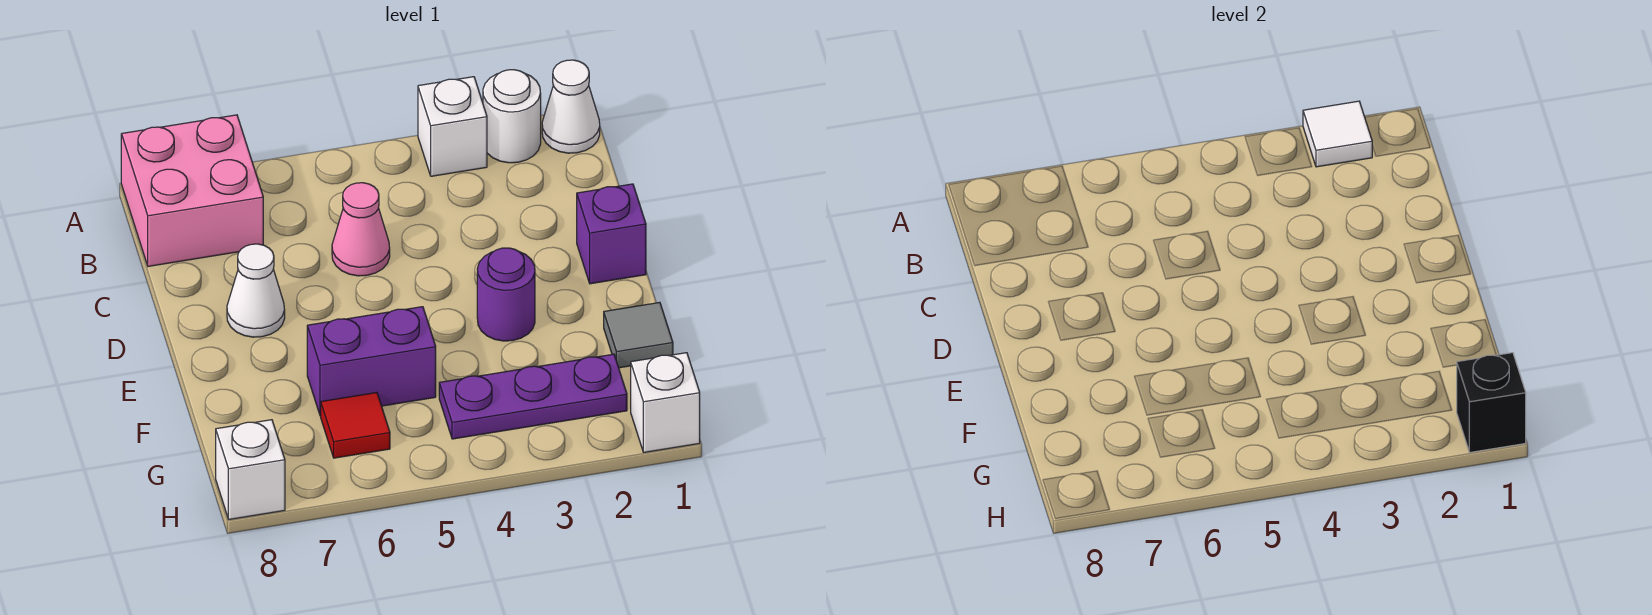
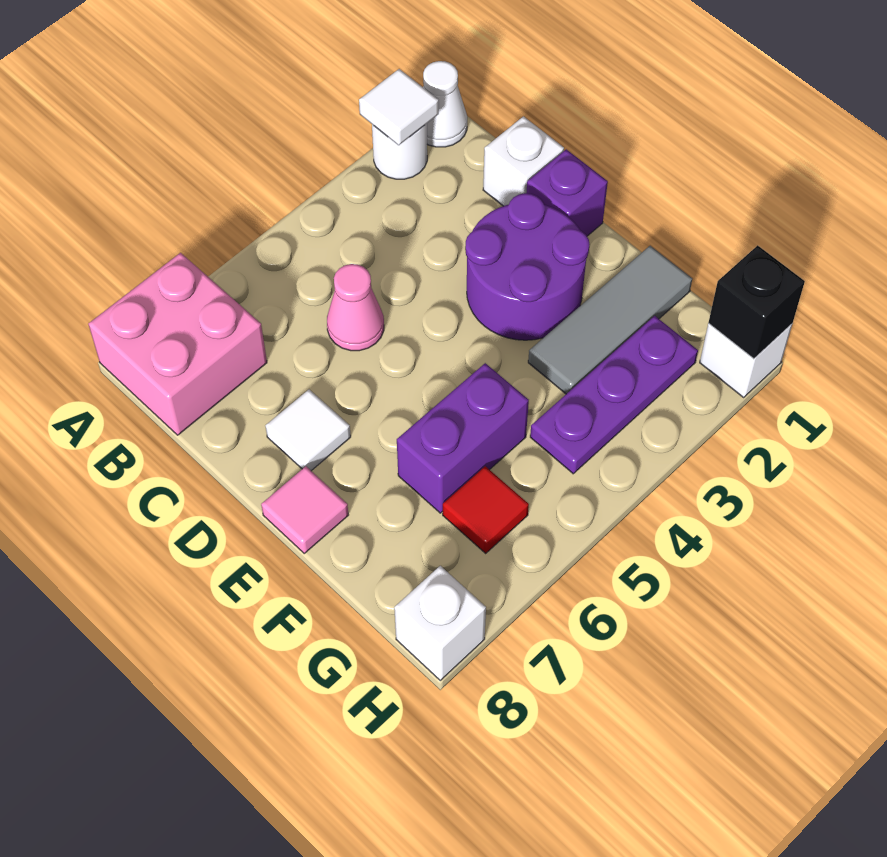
white 1x1 brick [418,77,487,176] -> white 1x1 brick moved to [483,116,564,206]
white 1x1 cone [227,244,285,337] -> white 1x1 tile [266,390,351,471]
purple 1x1 round brick [477,248,535,341] -> purple 2x2 round brick [465,193,590,340]
none -> pink 1x1 tile [261,466,348,553]
grey 1x1 tile [604,302,673,368] -> grey 1x3 tile [528,246,692,394]

